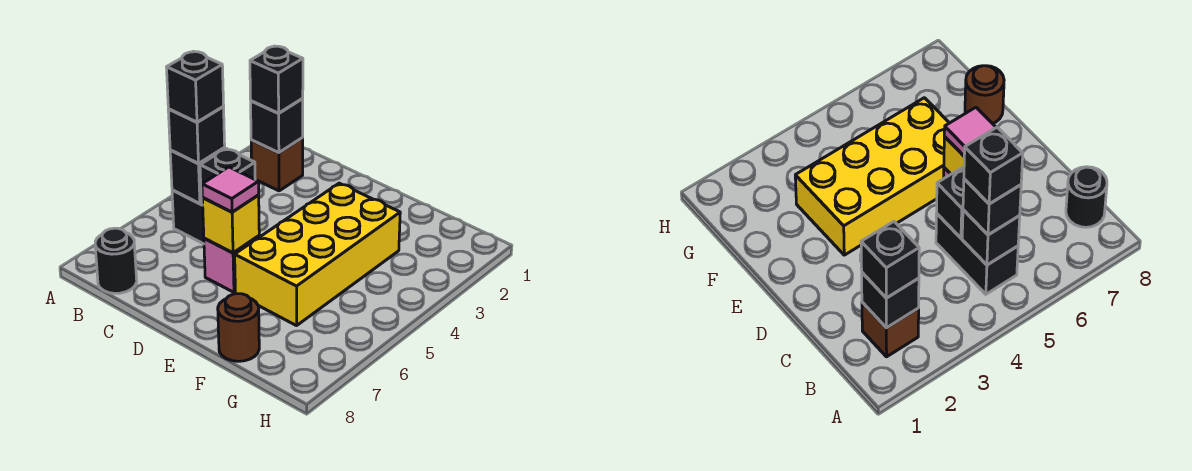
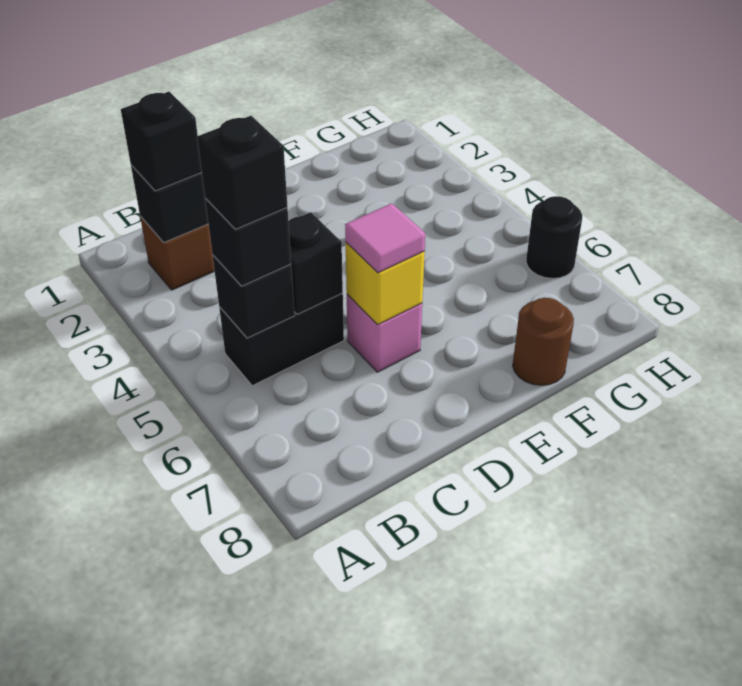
black 1x1 round brick [95,228,137,293] -> black 1x1 round brick moved to [526,196,582,278]
yellow 2x4 brick [235,183,400,326] -> none

